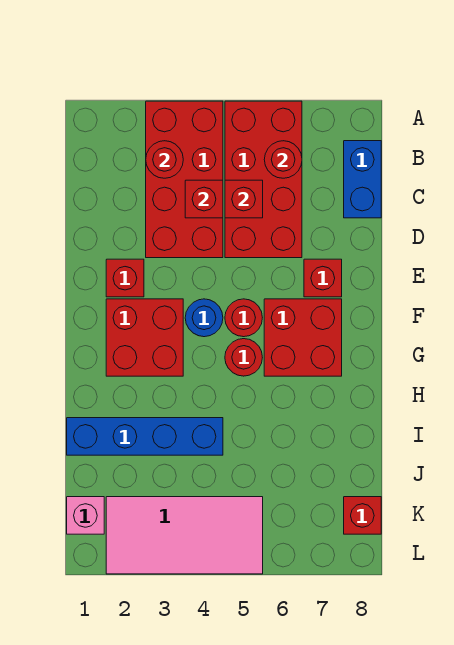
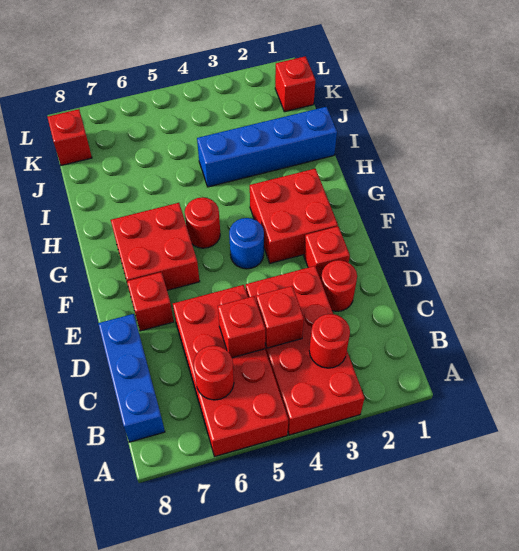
blue 1x2 brick [344,141,381,218] -> blue 1x3 brick [98,314,165,442]
red 1x1 round brick [225,299,262,337] -> red 1x1 round brick moved to [321,260,357,311]
pink 1x1 brick [67,497,104,534] -> red 1x1 brick [275,56,315,112]
pink 2x4 tile [106,497,263,574] -> none

